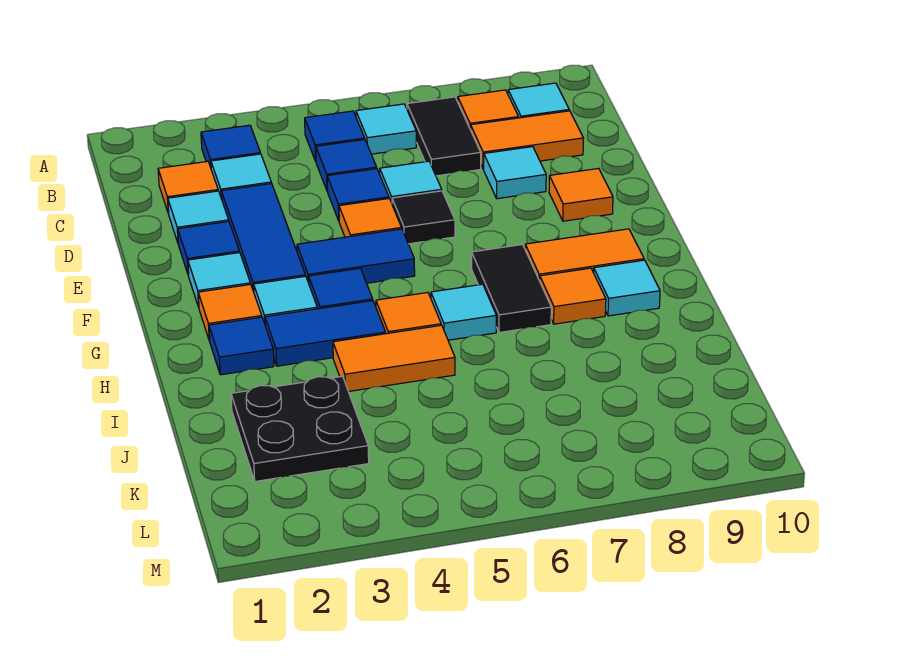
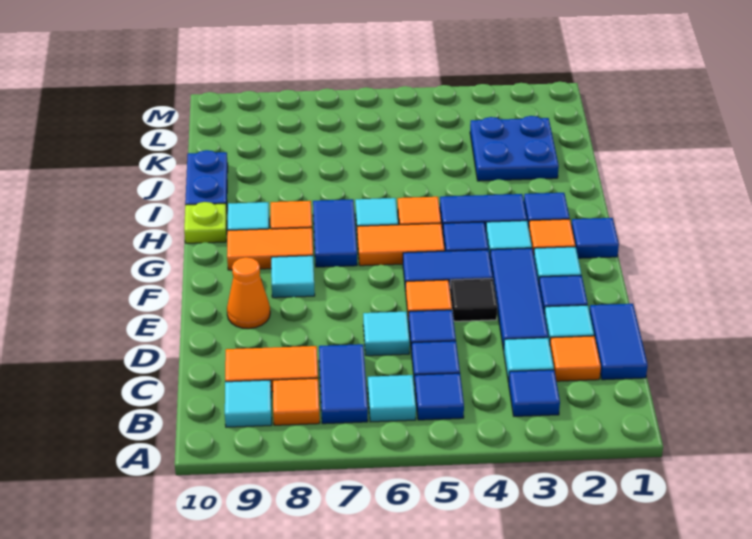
black 1x2 tile [407,97,481,176] -> blue 1x2 tile [319,344,368,424]
none -> blue 1x2 tile [590,304,648,380]
cyan 1x1 tile [484,147,546,199] -> cyan 1x1 tile moved to [271,256,315,298]
black 1x1 tile [392,191,455,244] -> black 1x1 tile moved to [450,279,497,321]
orange 1x1 tile [549,168,613,221] -> orange 1x1 cone [227,257,270,329]
none -> blue 1x1 tile [571,218,619,258]
black 1x2 tile [472,245,551,332] -> blue 1x2 tile [313,199,357,267]
none -> lime 1x1 plate [184,202,227,243]
orange 1x2 tile [333,325,455,392] -> orange 1x2 tile moved to [357,223,445,266]
none -> blue 1x2 plate [185,150,228,212]
black 2x2 plate [231,376,369,482] -> blue 2x2 plate [470,116,559,181]

